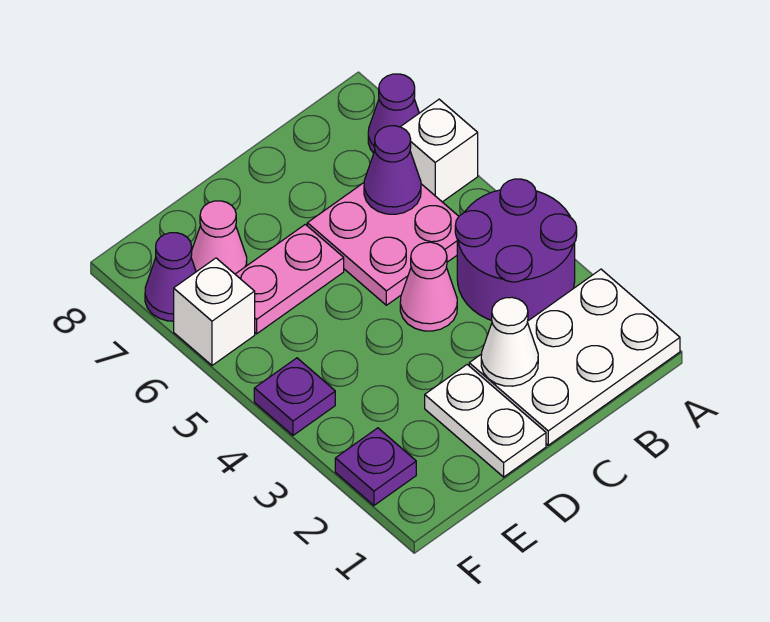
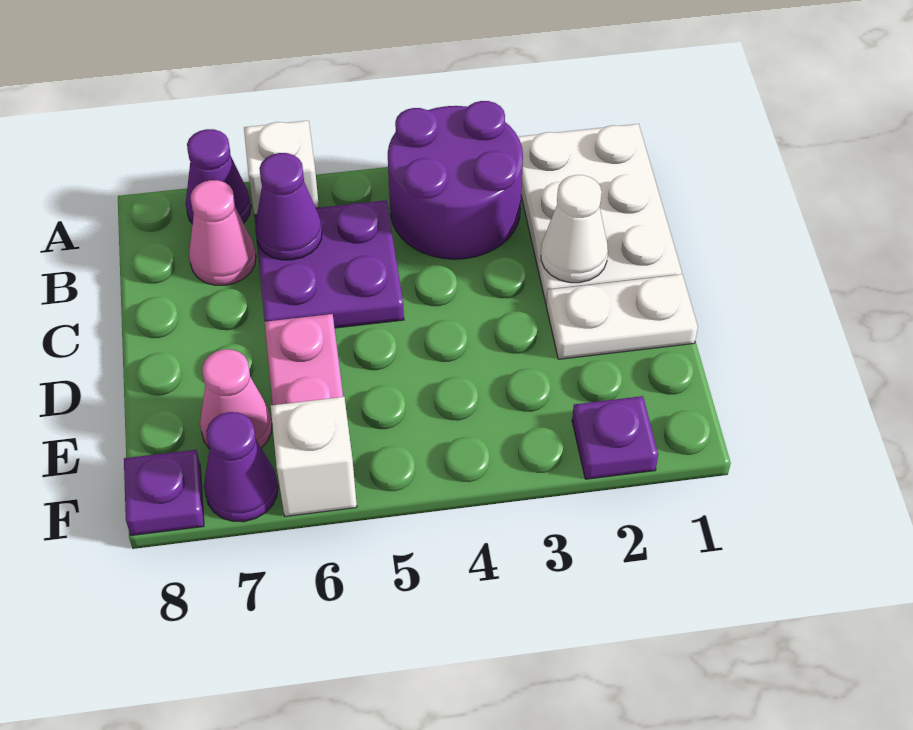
pink 2x2 plate [307,183,459,305] -> purple 2x2 plate [254,200,404,328]
pink 1x1 cone [400,242,457,331] -> pink 1x1 cone moved to [189,180,256,285]
purple 1x1 plate [254,358,335,435] -> purple 1x1 plate moved to [124,450,204,536]

